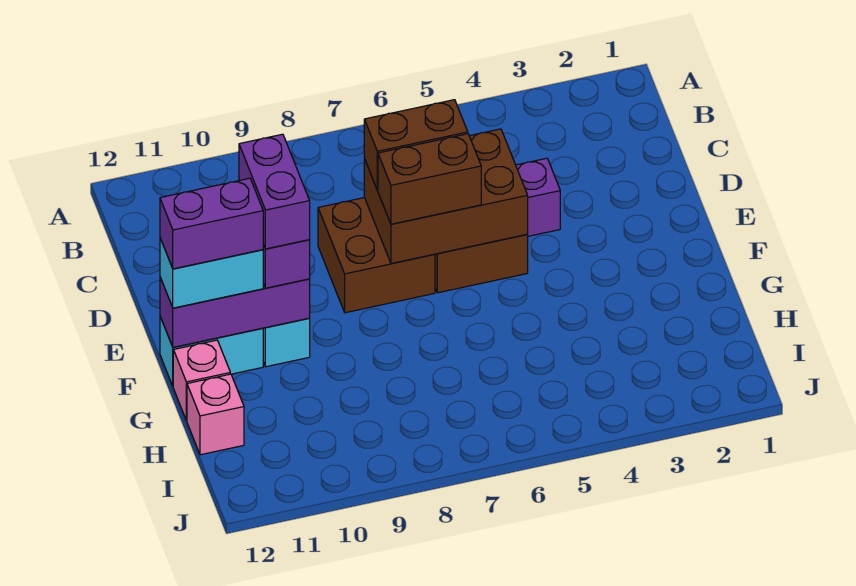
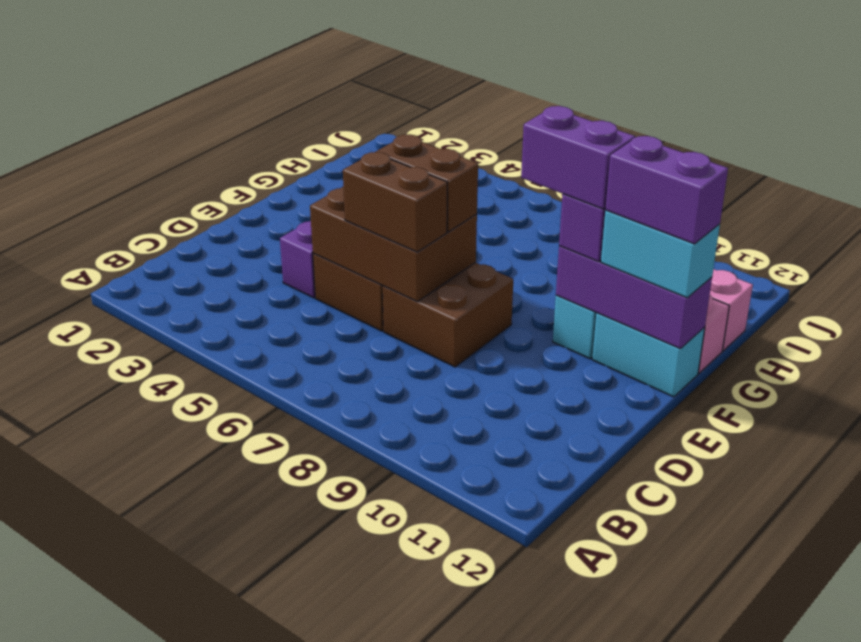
purple 1x2 brick [239,134,310,249] -> purple 1x2 brick turned to [521,106,635,209]

